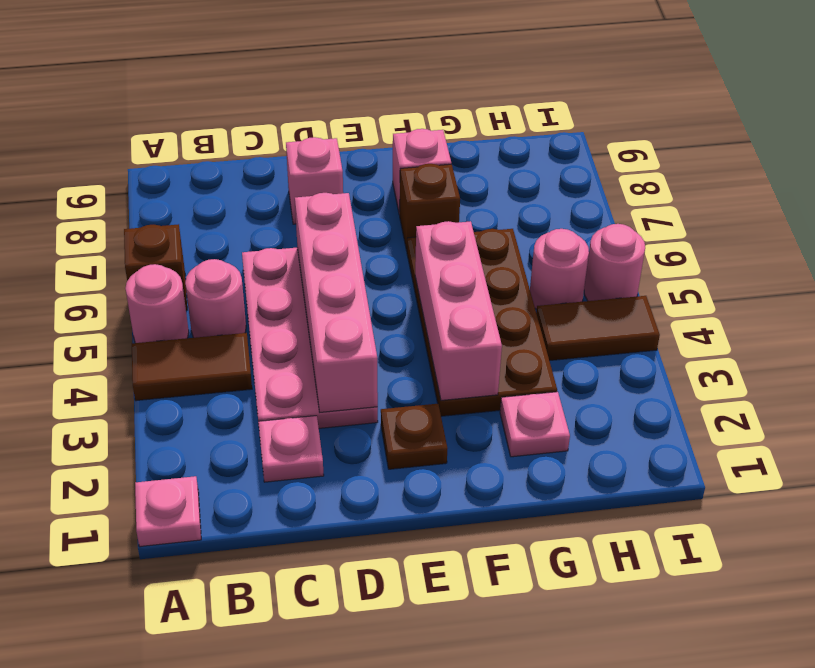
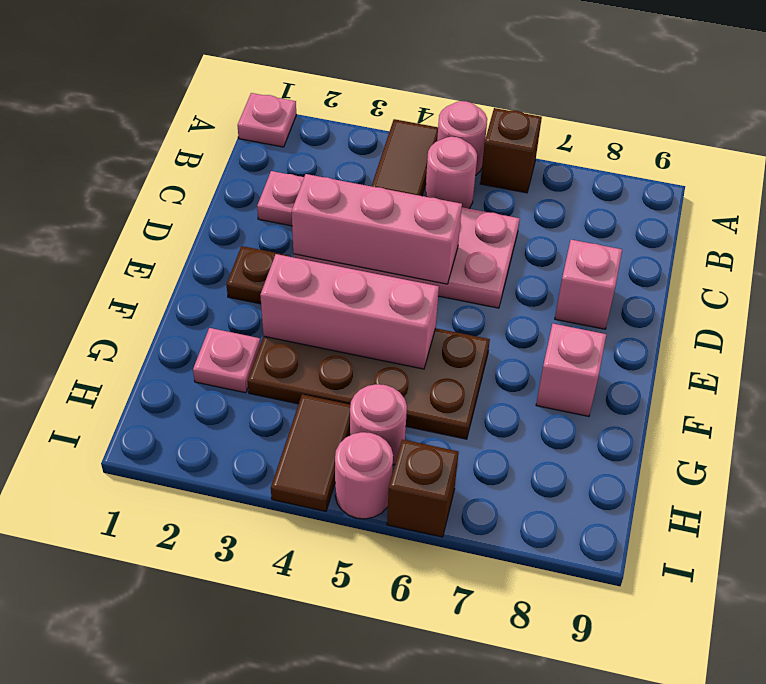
pink 1x4 brick [295,193,378,412] -> pink 1x3 brick [292,174,462,284]
brown 1x1 brick [400,164,460,250] -> brown 1x1 brick moved to [387,440,459,537]

